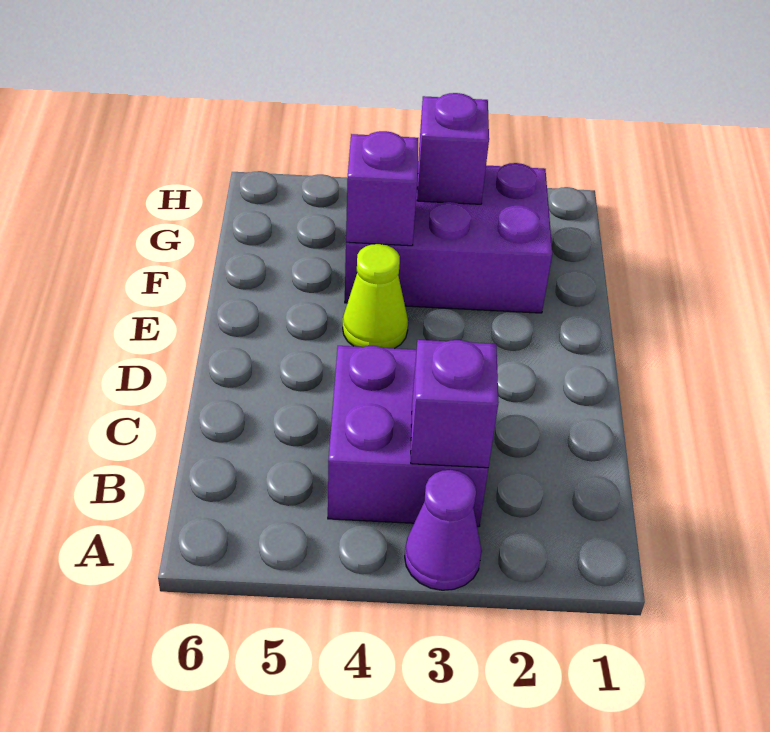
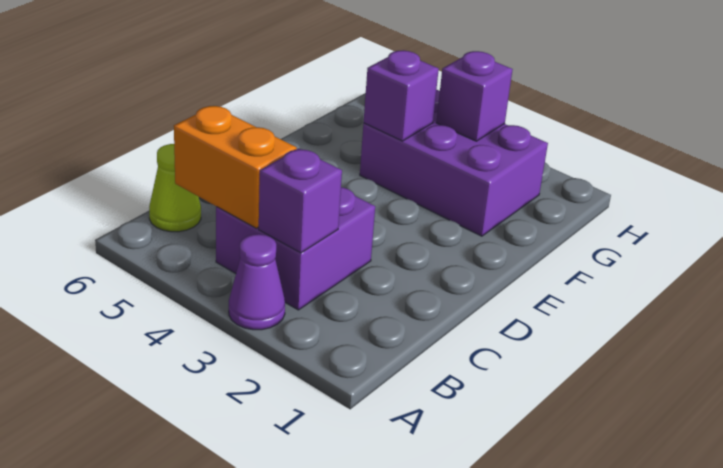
none -> orange 1x2 brick [174,106,297,228]
lime 1x1 cone [343,244,408,349] -> lime 1x1 cone moved to [149,144,201,232]

